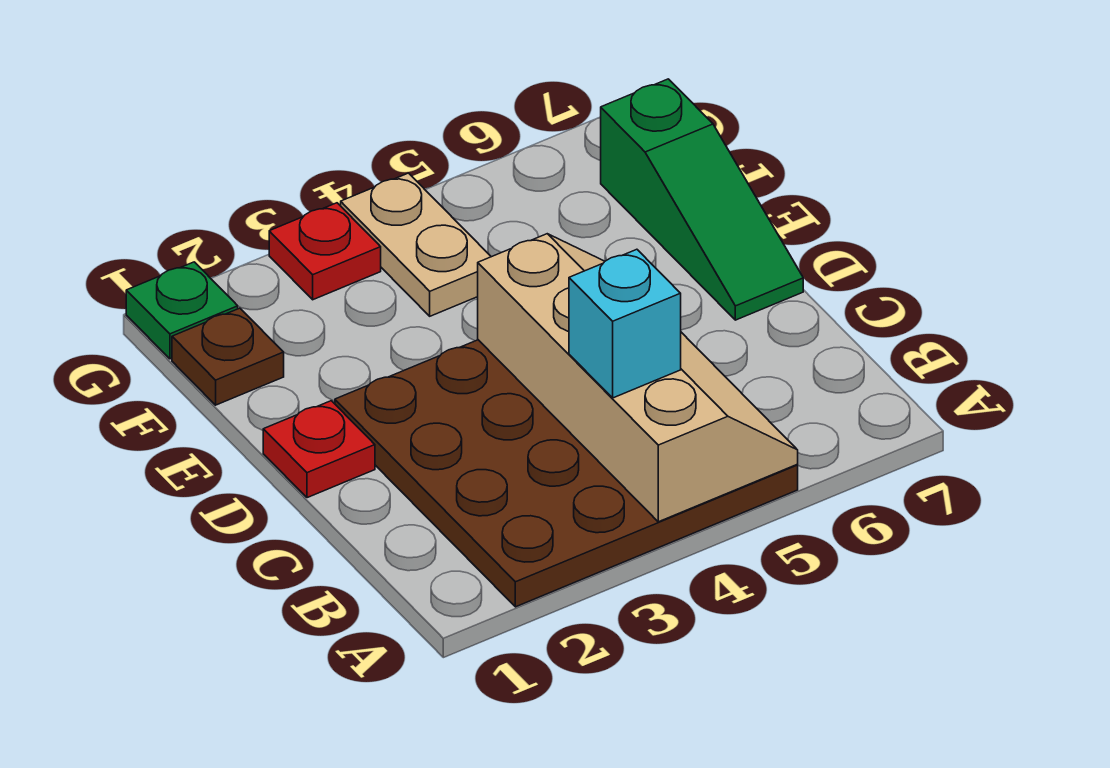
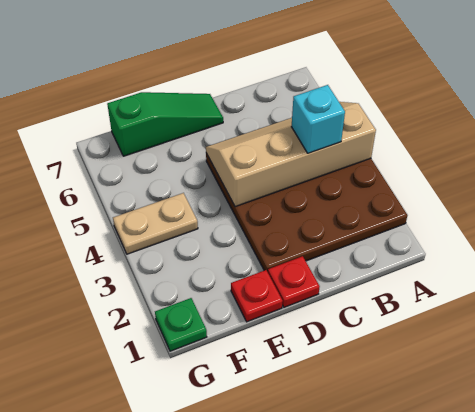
brown 1x1 plate [172,308,284,405] -> none
red 1x1 plate [269,203,381,300] -> red 1x1 plate moved to [231,270,283,322]

